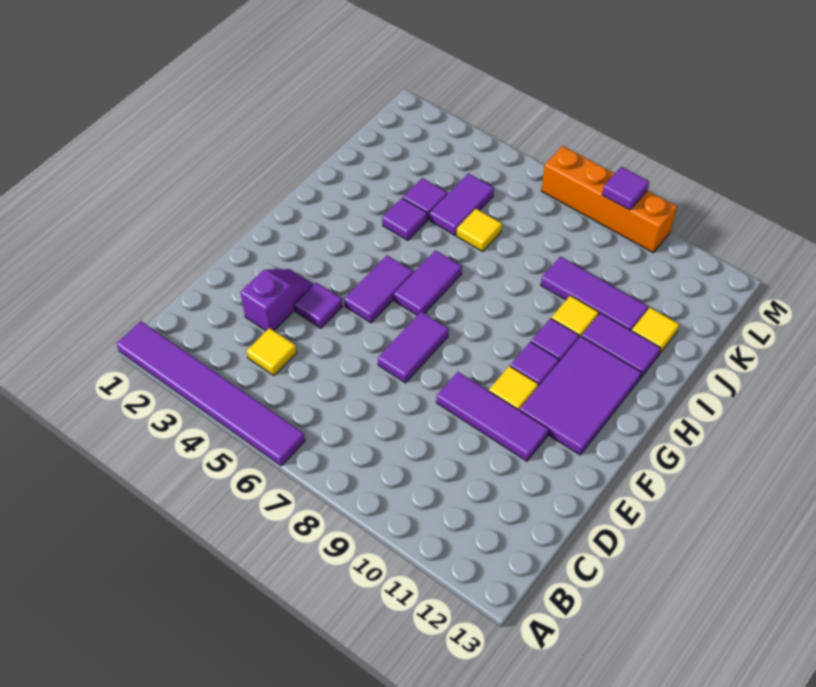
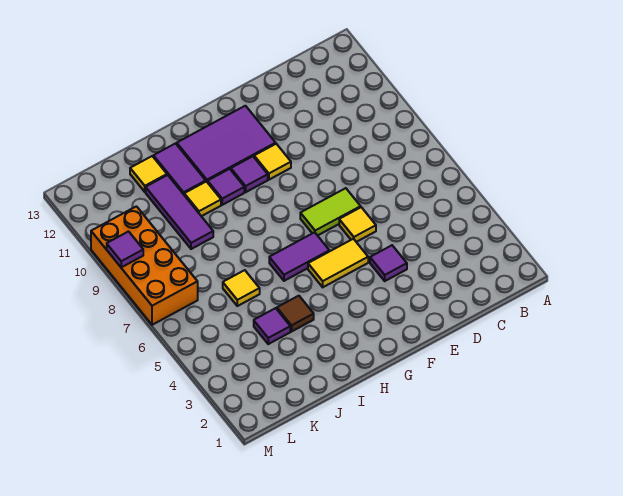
purple 1x6 tile [117,321,305,466] -> none
yellow 1x1 tile [247,328,297,375] -> yellow 1x1 tile moved to [339,207,376,242]
purple 1x2 slope [241,269,314,331] -> none
purple 1x2 tile [378,312,449,383] -> lime 1x2 tile [300,188,361,236]
purple 1x3 tile [436,372,549,461] -> none
purple 1x2 tile [344,256,413,323] -> yellow 1x2 tile [308,239,368,287]
purple 1x1 tile [382,198,427,240] -> brown 1x1 tile [277,296,314,331]
purple 1x2 tile [430,173,494,235] -> none
orange 1x4 brick [541,146,677,252] -> orange 2x4 brick [91,206,198,325]

